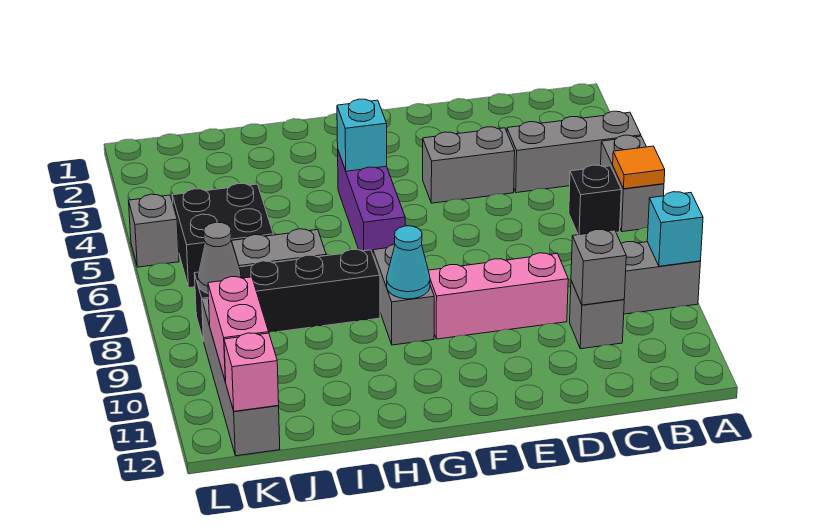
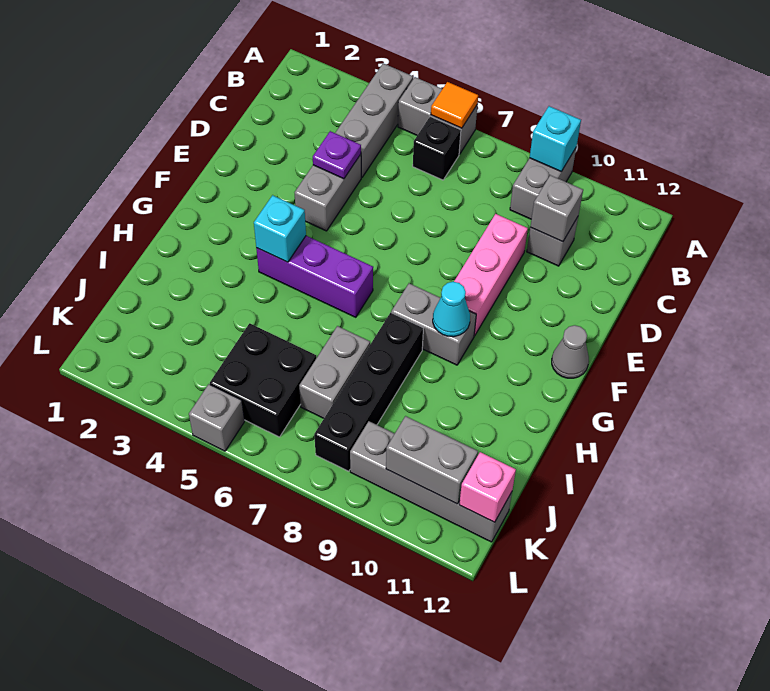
none -> purple 1x1 plate [313,131,361,179]
grey 1x1 cone [198,222,241,293] -> grey 1x1 cone moved to [552,325,589,378]
pink 1x2 brick [208,277,269,382] -> grey 1x2 brick [386,416,478,504]

